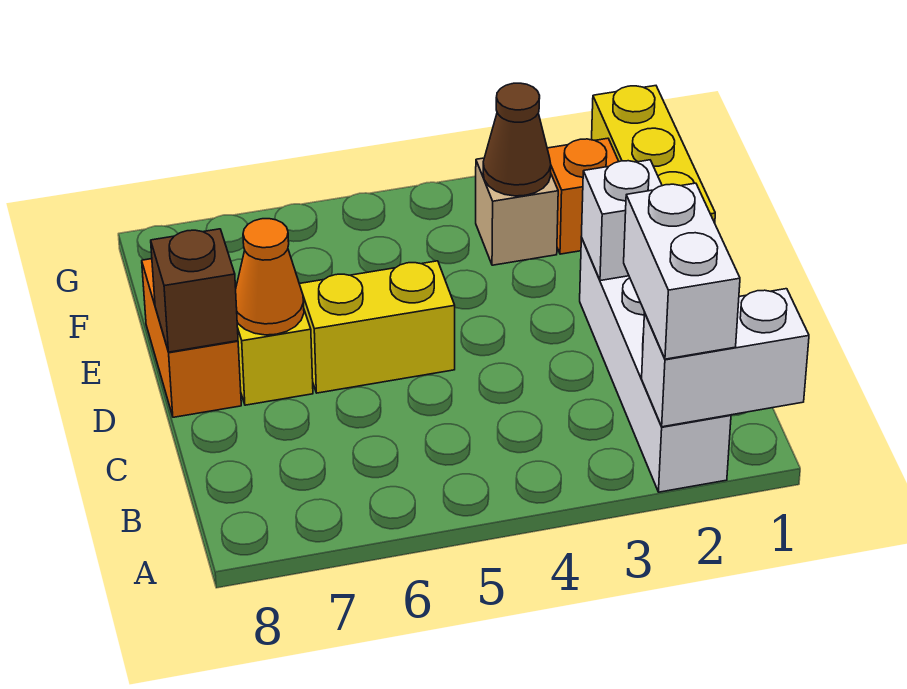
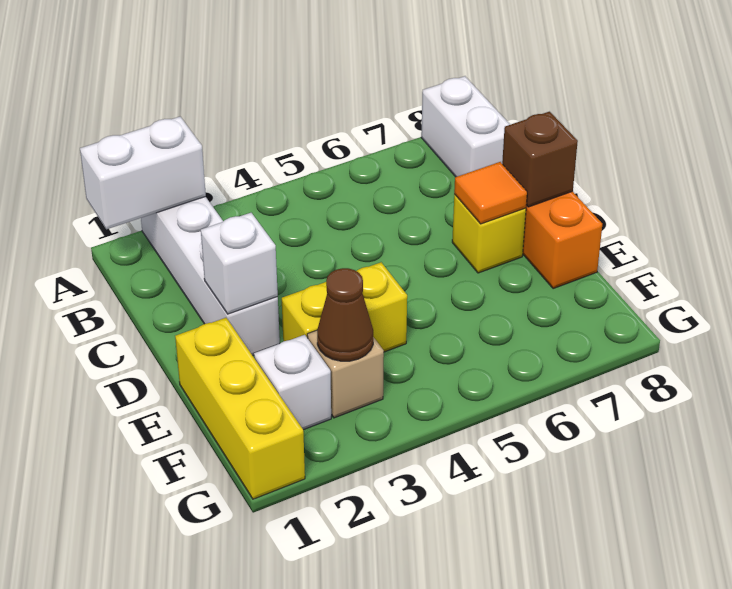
white 1x2 brick [624,183,740,359] -> white 1x2 brick moved to [421,76,510,177]
yellow 1x2 brick [300,261,455,393] -> yellow 1x2 brick moved to [282,262,407,352]
orange 1x1 cone [236,219,304,335] -> orange 1x1 tile [454,162,527,224]
orange 1x1 brick [547,138,619,254] -> white 1x1 brick [254,335,331,430]

